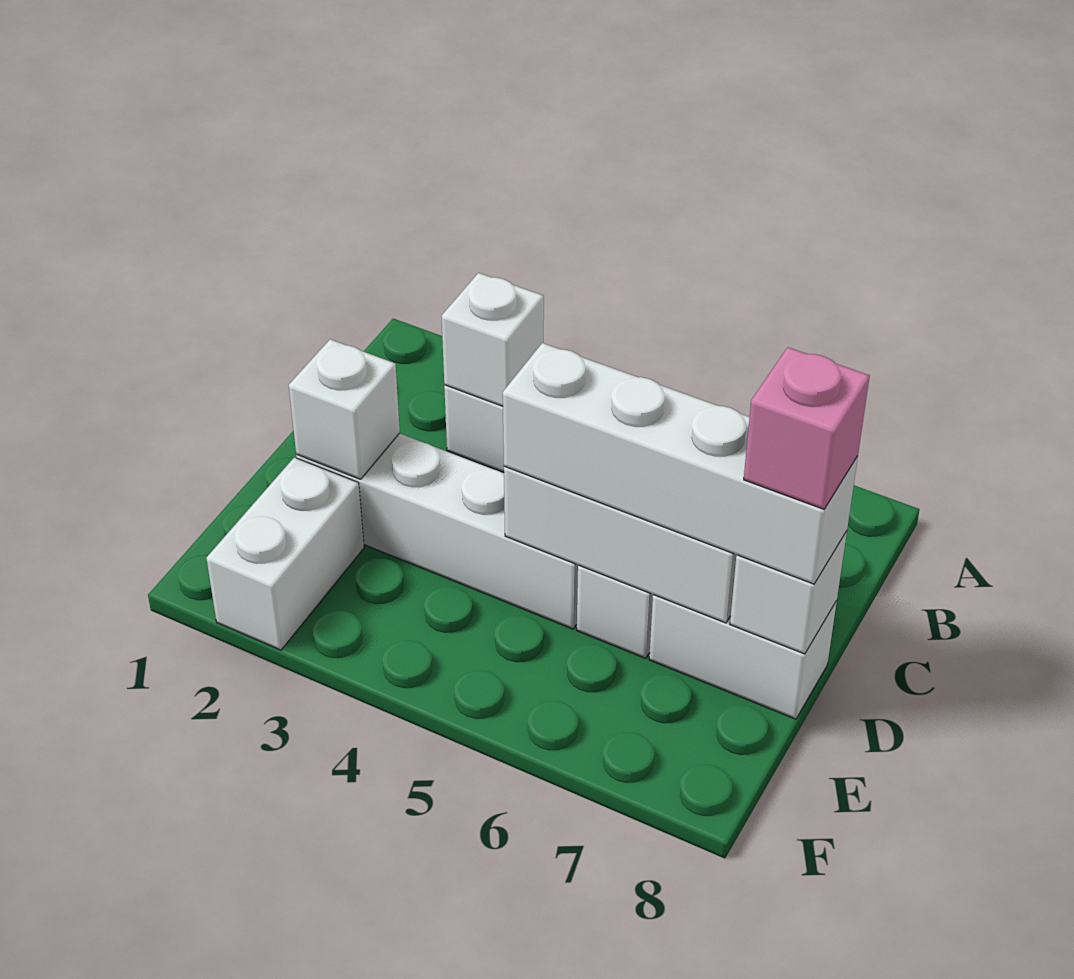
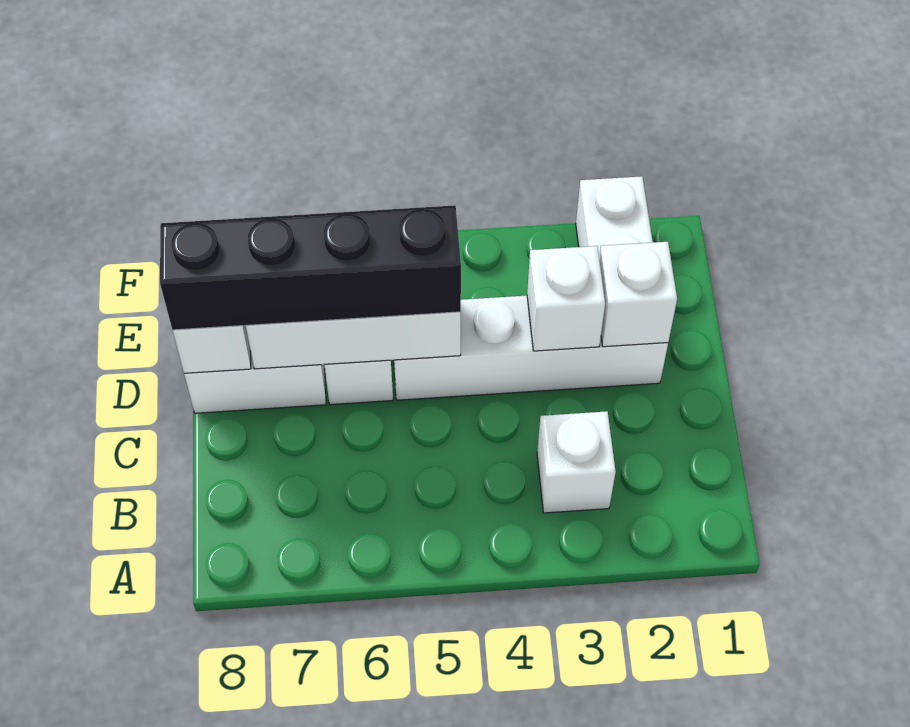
white 1x1 brick [442,273,544,406] -> white 1x1 brick moved to [527,246,605,351]
white 1x4 brick [503,343,858,584] -> black 1x4 brick [160,205,461,330]
pink 1x1 brick [744,347,870,509] -> none

